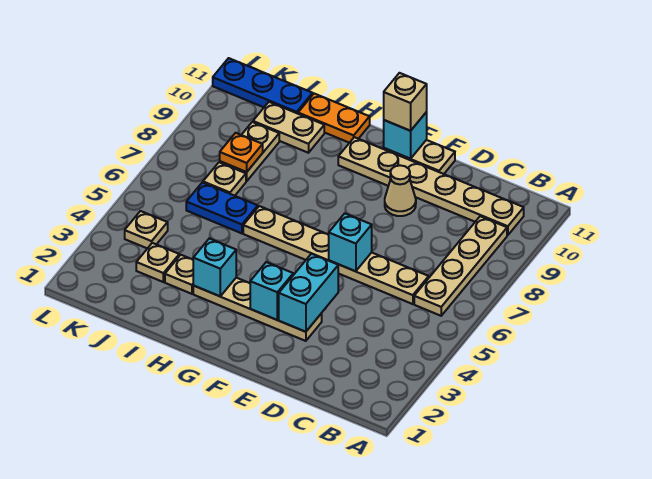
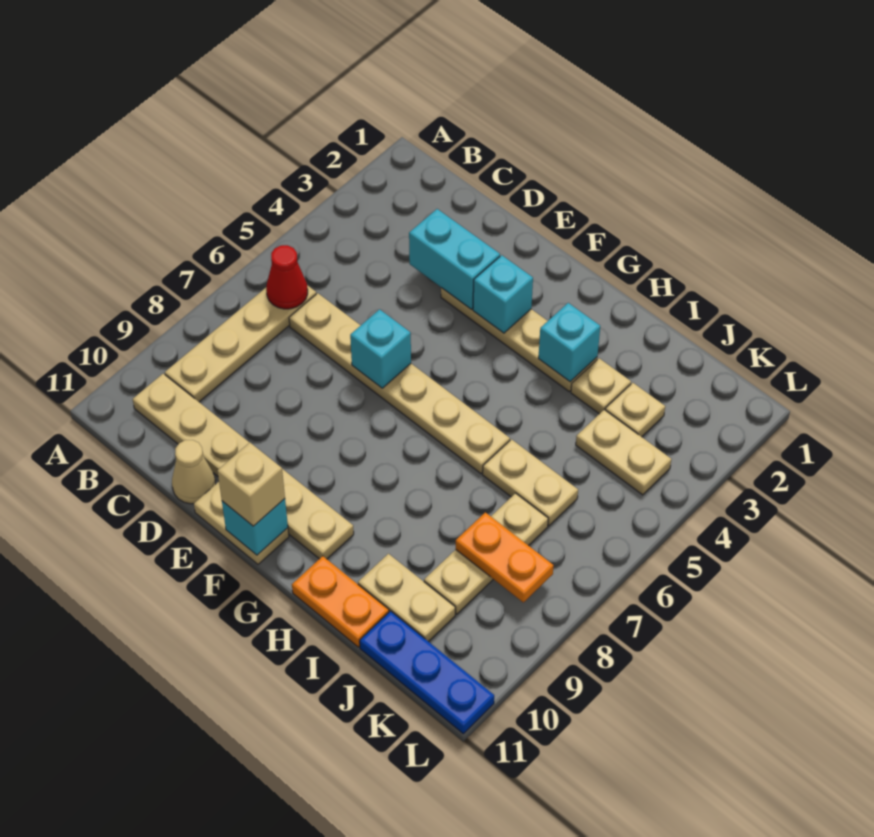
none -> red 1x1 cone [266,245,308,309]
cyan 1x2 brick [279,254,338,332] -> cyan 1x2 brick turned to [409,209,500,309]
tan 1x1 cone [385,165,416,216] -> tan 1x1 cone moved to [172,440,215,504]
blue 1x2 plate [186,182,258,233] -> tan 1x2 plate [483,439,578,526]
orange 1x1 plate [220,133,263,172] -> orange 1x2 plate [456,512,554,602]
tan 1x1 plate [125,211,168,248] -> tan 1x2 plate [576,410,671,495]

